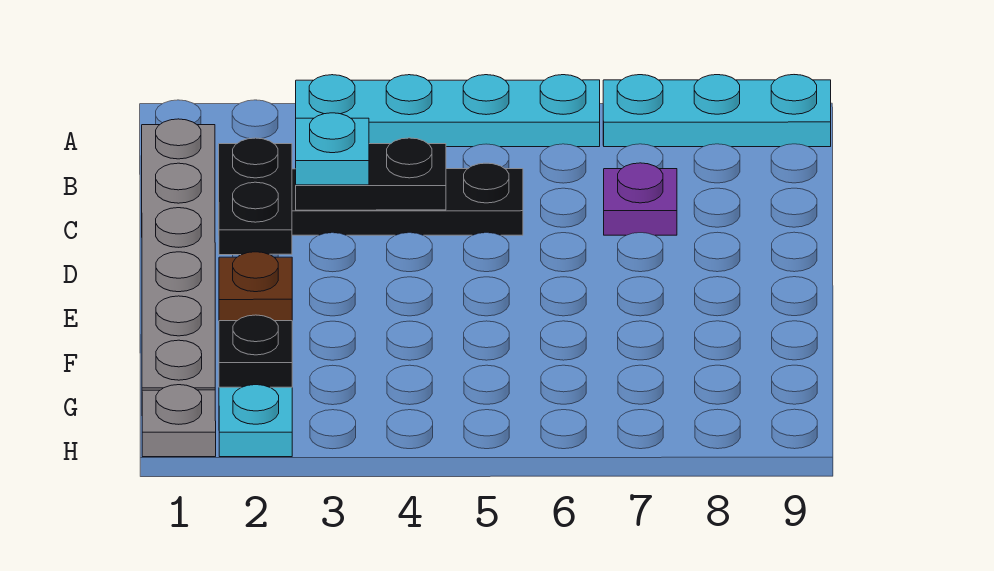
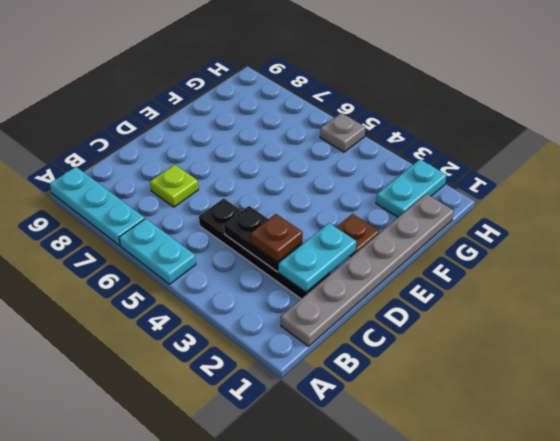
cyan 1x4 plate [296,75,600,147] -> cyan 1x2 plate [119,218,196,284]
black 1x2 plate [219,138,292,255] -> cyan 1x2 plate [279,223,356,292]
cyan 1x1 plate [296,113,369,185] -> brown 1x1 plate [251,214,303,262]
purple 1x1 plate [604,163,677,235] -> lime 1x1 plate [150,165,198,207]
black 1x1 plate [219,315,292,387] -> none
grey 1x1 plate [142,385,216,457] -> grey 1x1 plate moved to [320,113,365,152]

